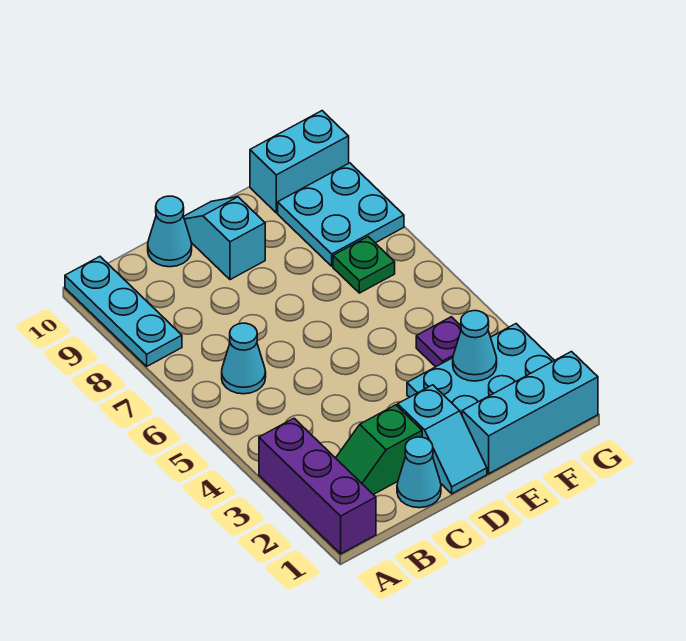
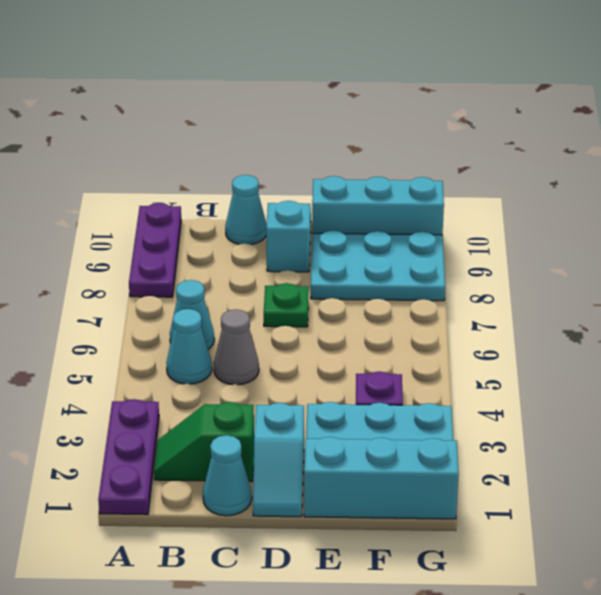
purple 1x3 brick [259,418,376,554] -> purple 1x3 plate [98,399,159,515]
cyan 1x3 plate [65,257,182,366] -> purple 1x3 plate [129,203,181,297]
none -> grey 1x1 cone [214,309,259,385]
cyan 1x1 cone [453,311,497,381] -> cyan 1x1 cone moved to [166,309,212,384]
green 1x1 plate [333,237,395,293] -> green 1x1 plate moved to [264,283,309,327]
cyan 2x2 plate [278,163,404,266] -> cyan 2x3 plate [311,230,445,301]
cyan 1x2 brick [250,111,349,213] -> cyan 1x3 brick [312,176,444,235]

